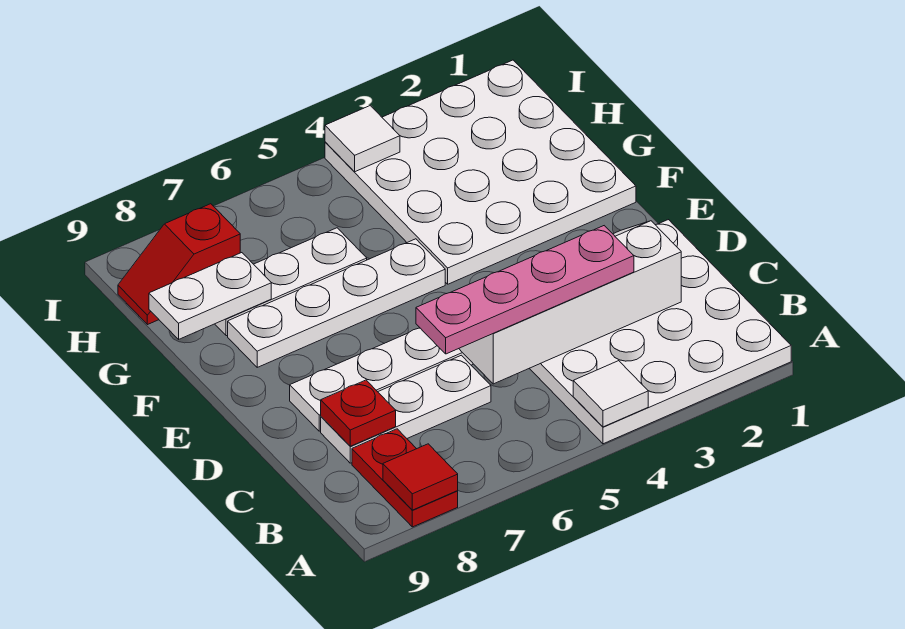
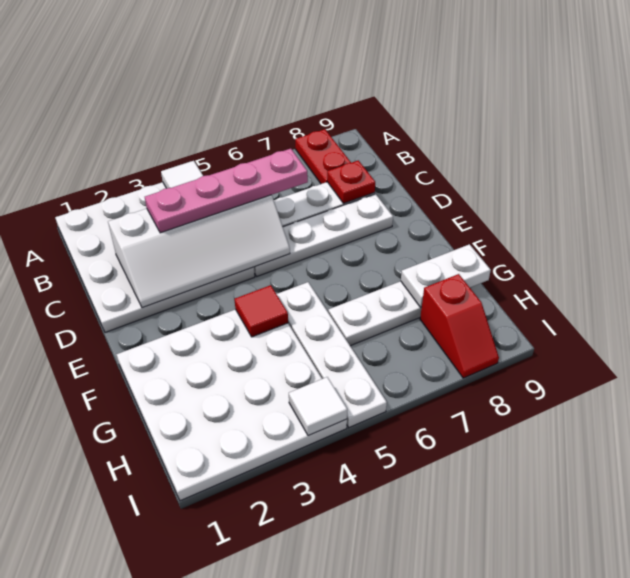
red 1x1 tile [383,444,458,510] -> red 1x1 tile moved to [234,285,288,337]
white 1x4 plate [228,239,445,367] -> white 1x4 plate turned to [277,282,387,428]
red 1x2 slope [118,204,240,325] -> red 1x2 slope turned to [420,274,499,378]

